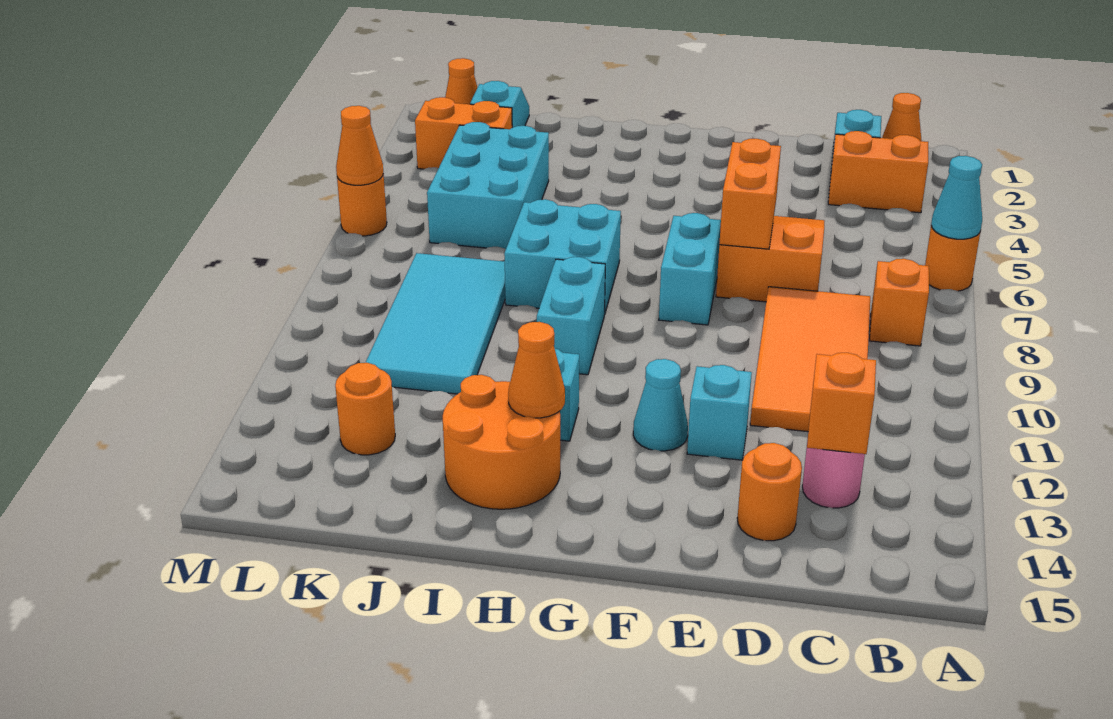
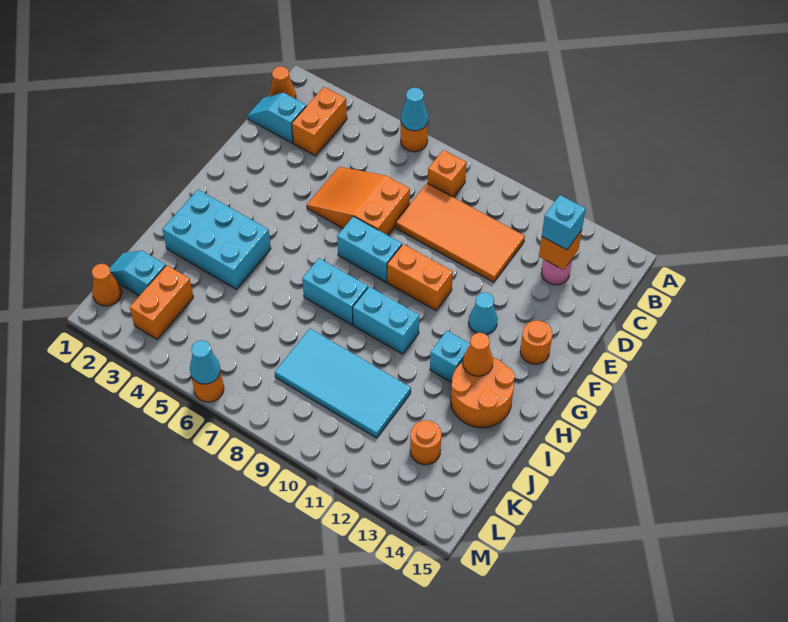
orange 1x1 round brick [737,443,802,541] -> orange 1x1 round brick moved to [520,320,552,364]
orange 1x2 brick [719,139,781,249] -> orange 1x2 brick moved to [387,244,453,310]
cyan 1x1 brick [687,365,752,460] -> cyan 1x1 brick moved to [542,195,586,250]
cyan 2x2 brick [504,199,621,314] -> cyan 1x2 brick [302,258,368,325]
cyan 2x3 brick [427,122,549,249] -> cyan 2x3 brick moved to [162,190,271,289]
orange 1x1 cone [336,106,383,185] -> cyan 1x1 cone [190,340,221,384]

